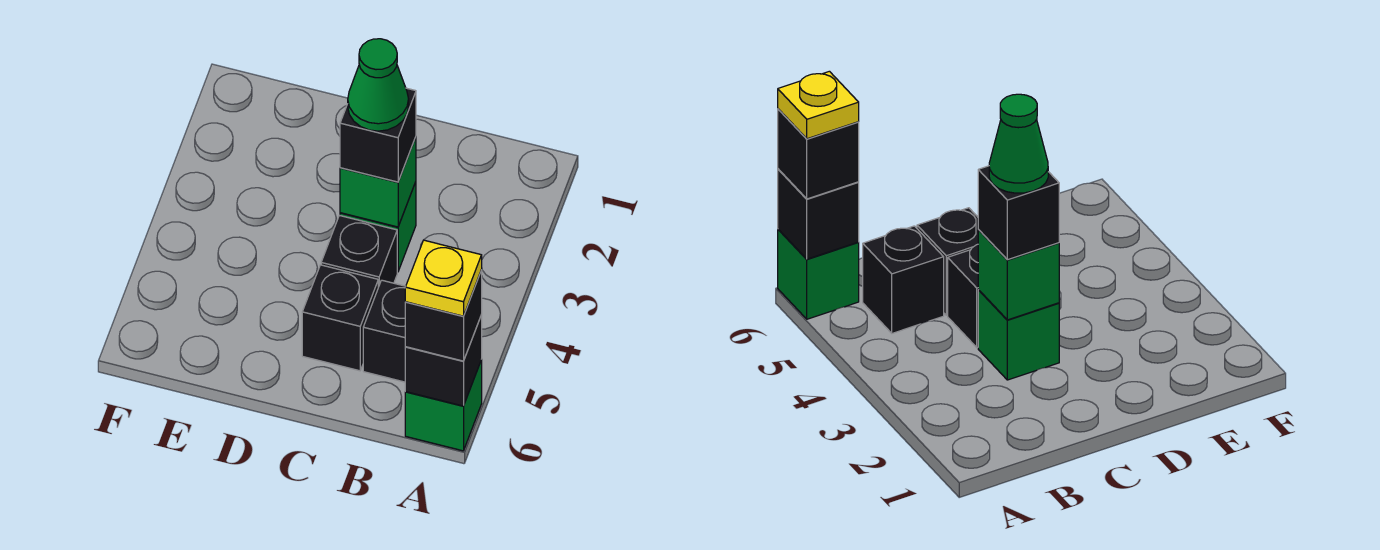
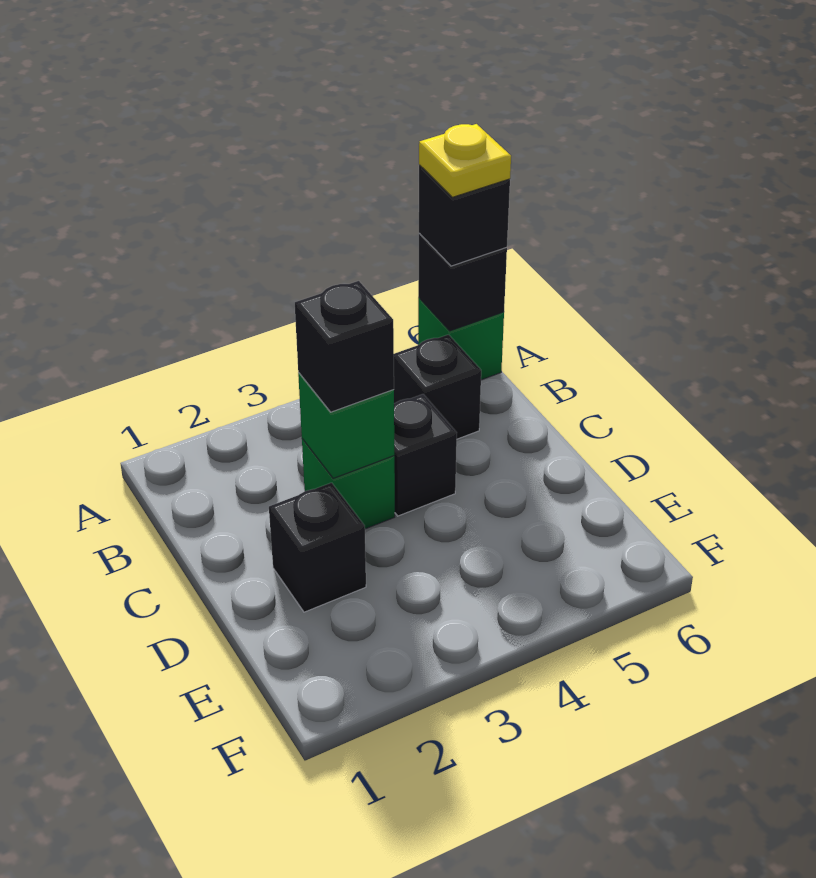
green 1x1 cone [348,39,409,131] -> none
black 1x1 brick [302,265,378,371] -> black 1x1 brick moved to [269,483,366,612]

